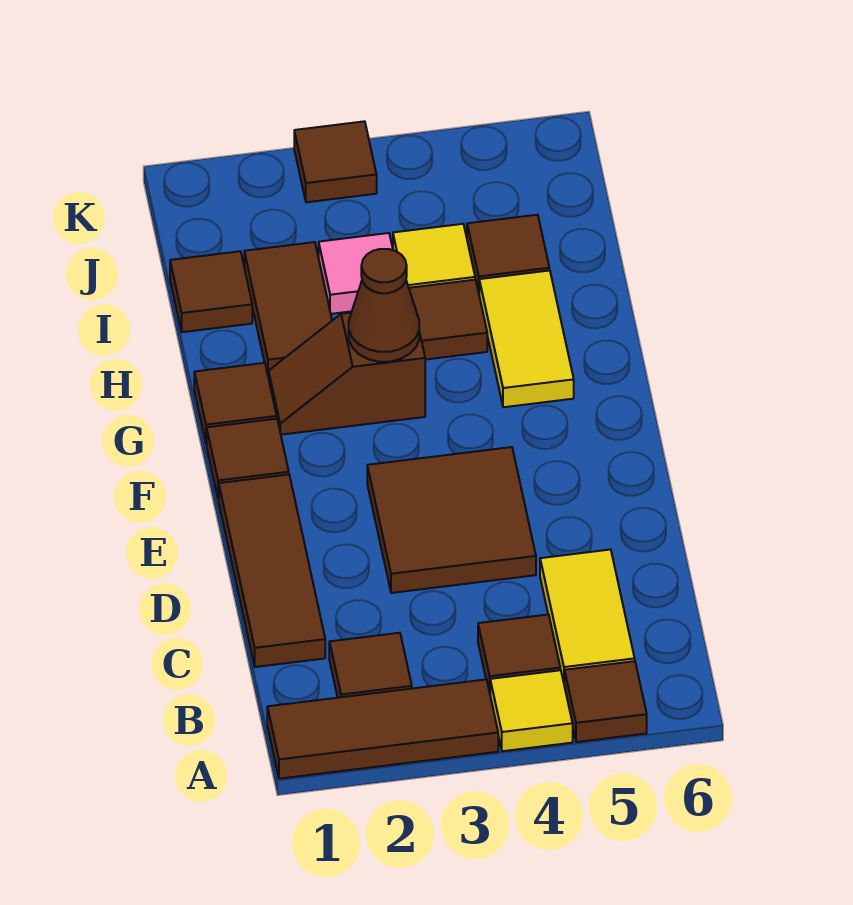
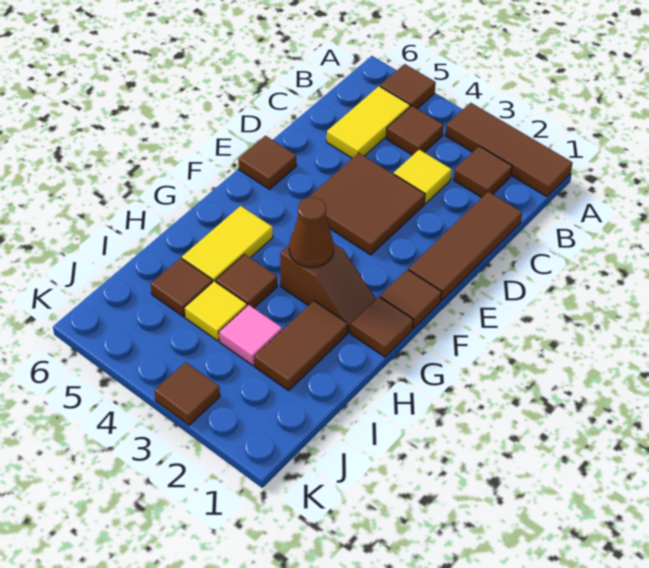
yellow 1x1 tile [490,670,573,751] -> yellow 1x1 tile moved to [394,150,452,204]
brown 1x1 tile [170,251,252,332] -> brown 1x1 tile moved to [238,136,296,189]

